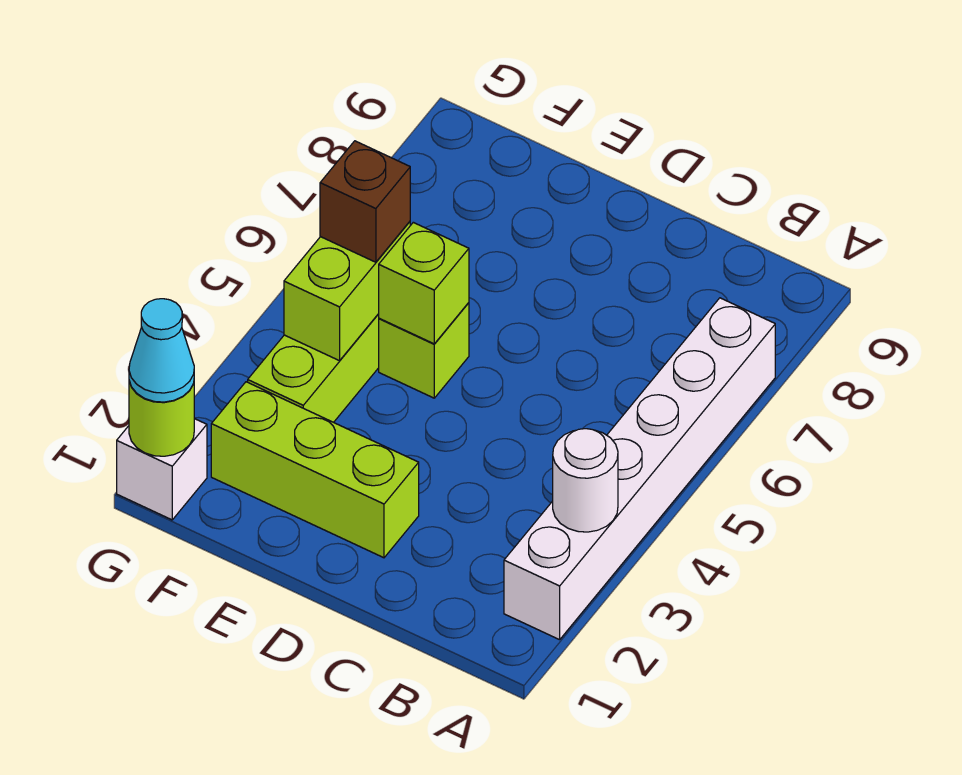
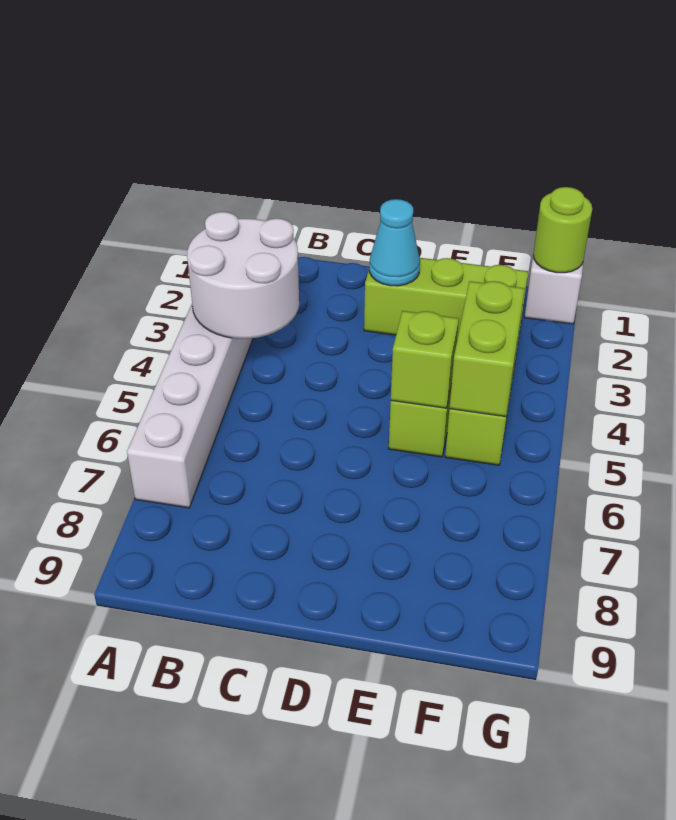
white 1x1 round brick [553,429,618,532] -> white 2x2 round brick [187,212,299,339]
brown 1x1 brick [320,141,410,262] -> none
cyan 1x1 cone [129,299,194,402] -> cyan 1x1 cone moved to [369,199,420,286]

